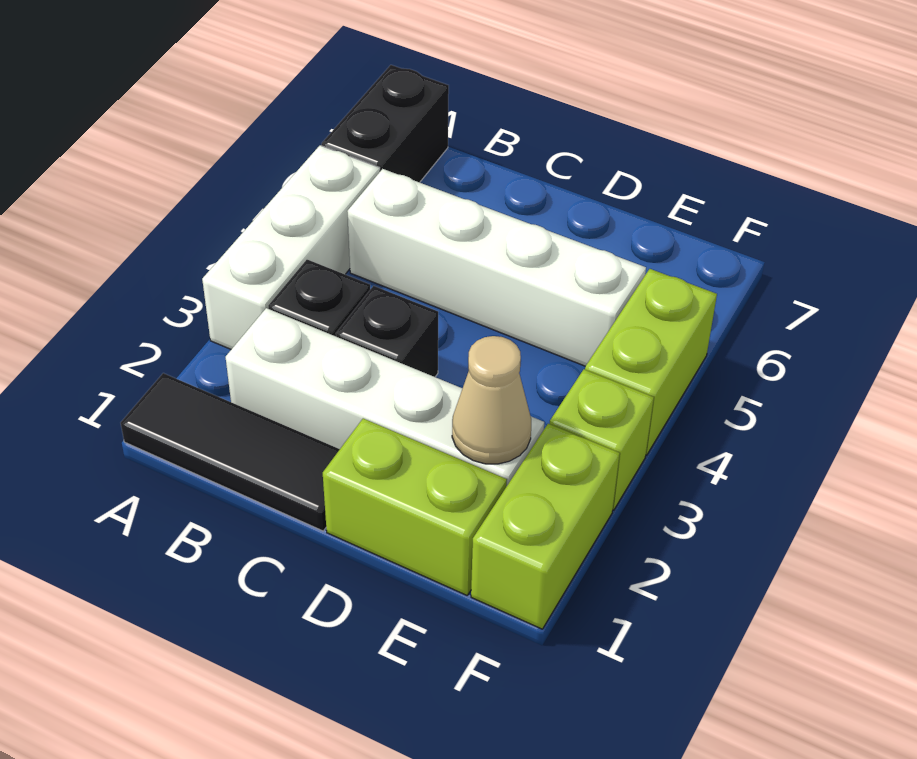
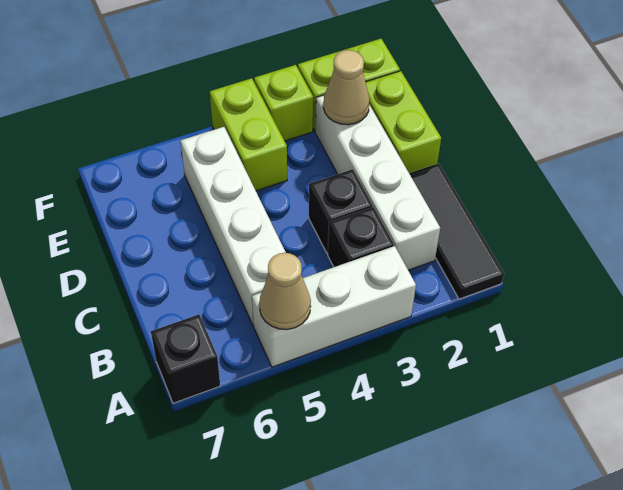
none -> tan 1x1 cone [259,253,311,329]
black 1x2 brick [322,65,449,182] -> black 1x1 brick [151,315,220,403]
lime 1x2 brick [585,269,717,455] -> lime 1x2 brick turned to [210,78,287,191]

